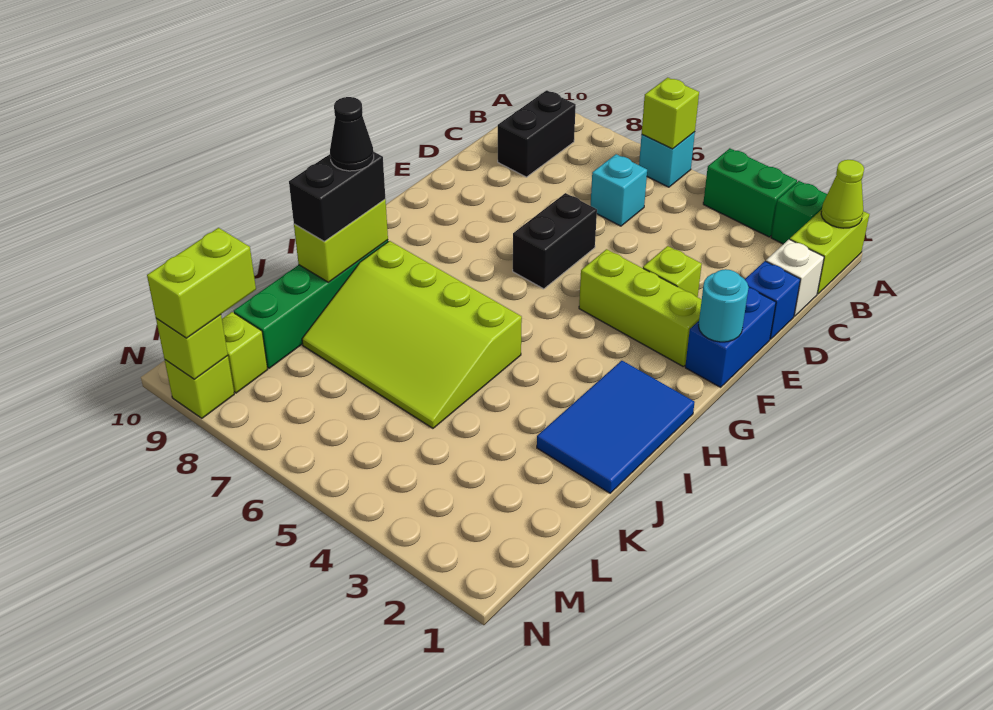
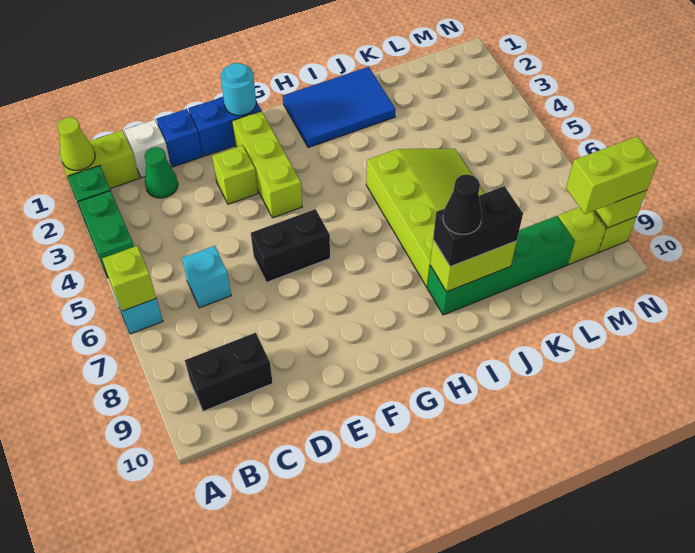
none -> green 1x1 cone [145,147,178,198]

